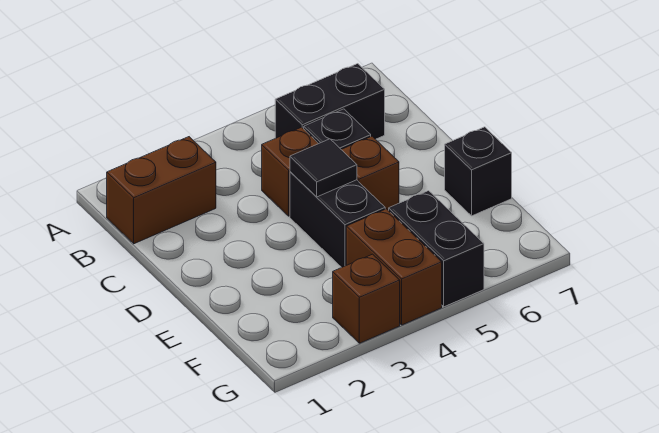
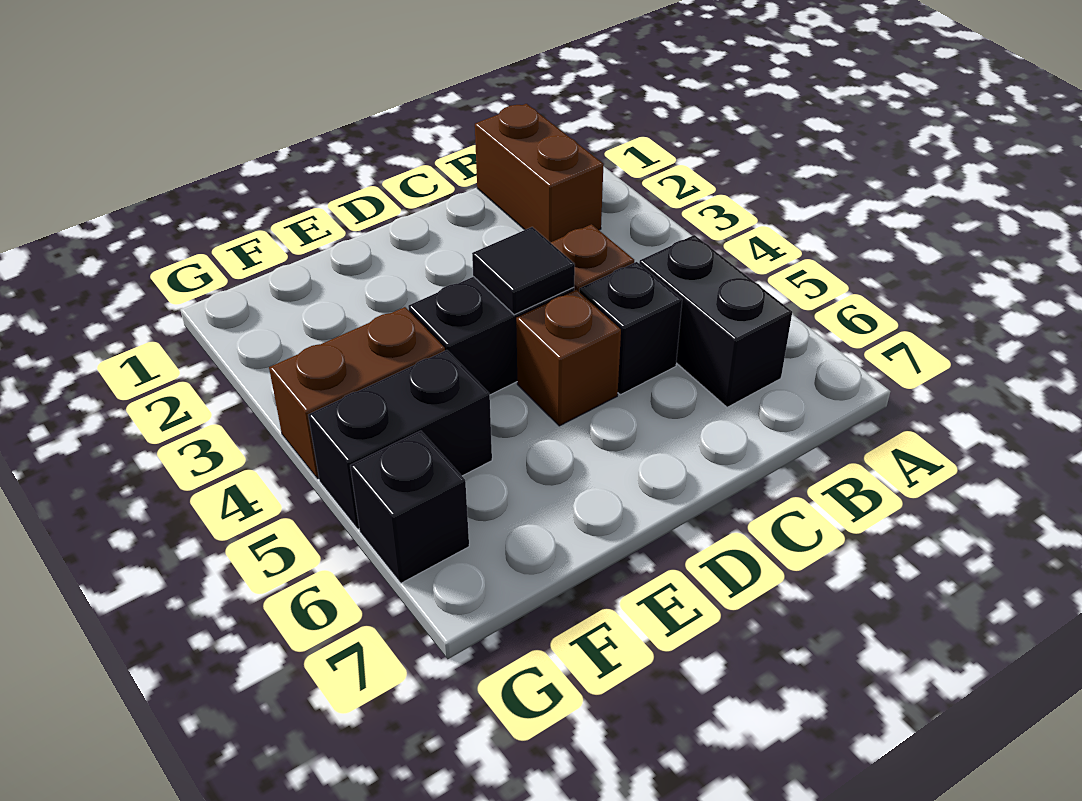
black 1x1 brick [445,127,512,216] -> black 1x1 brick moved to [350,431,469,583]
brown 1x1 brick [333,254,400,343] -> none

